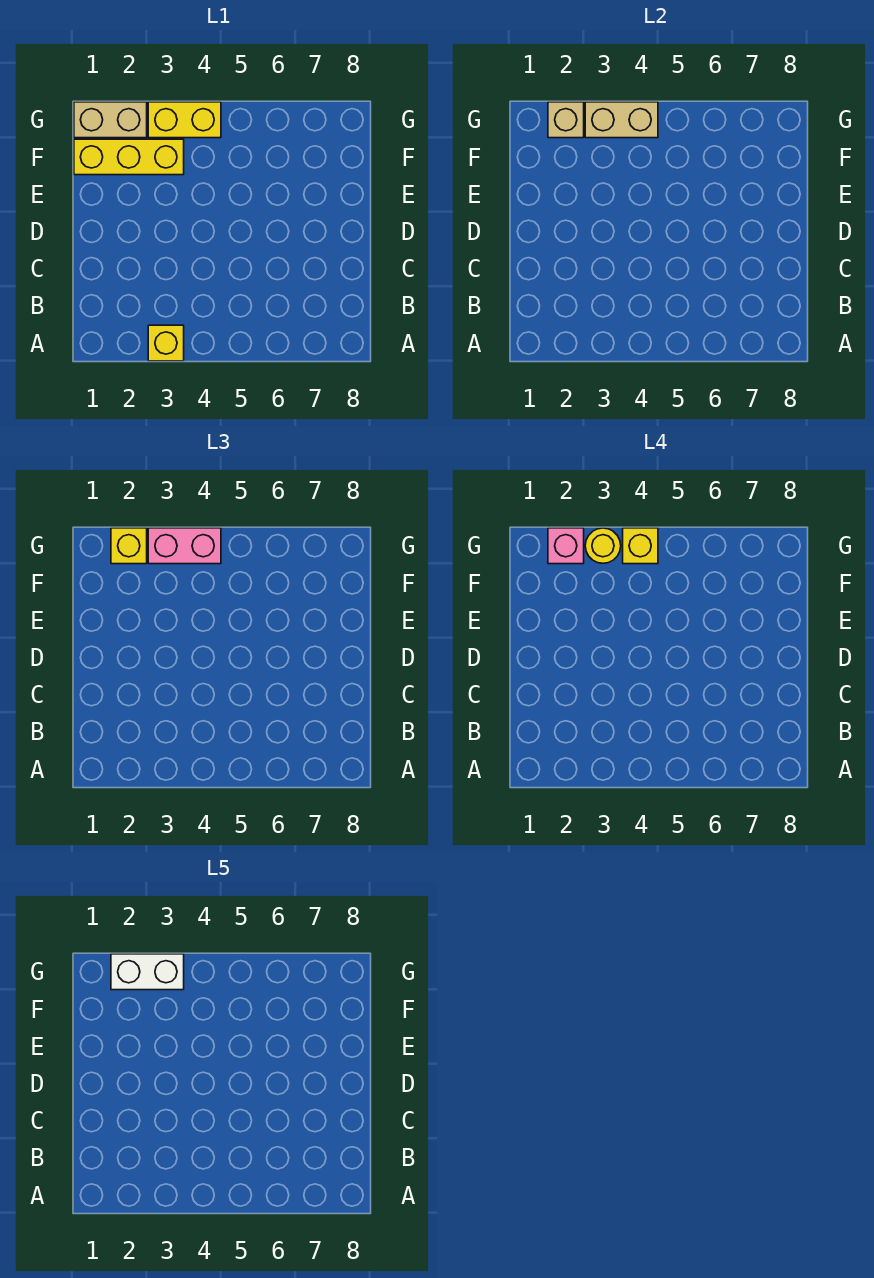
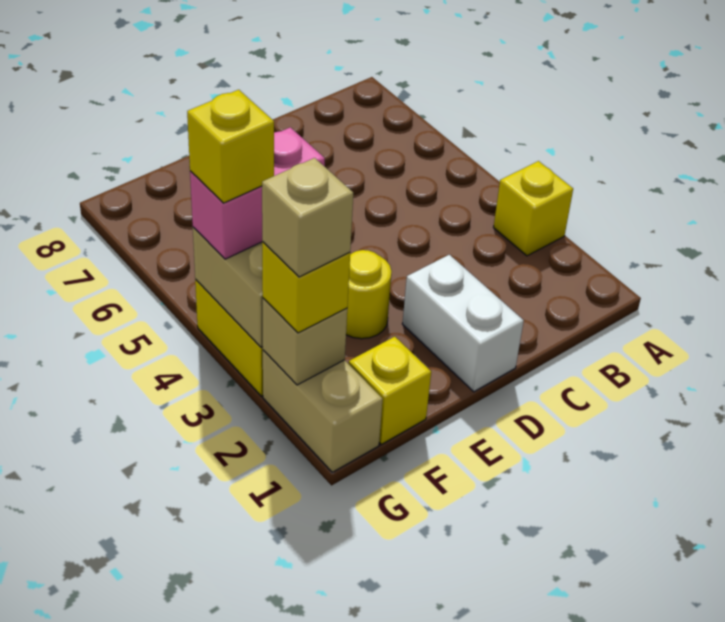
yellow 1x3 brick [74,139,184,175] -> yellow 1x1 brick [349,337,431,445]
pink 1x1 brick [548,528,584,564] -> tan 1x1 brick [262,158,353,277]
white 1x2 brick [111,954,184,990] -> white 1x2 brick moved to [402,255,524,392]
pink 1x2 brick [148,528,221,564] -> pink 1x2 brick turned to [190,127,325,259]
yellow 1x1 round brick [585,528,621,563] -> yellow 1x1 round brick moved to [346,250,392,339]

